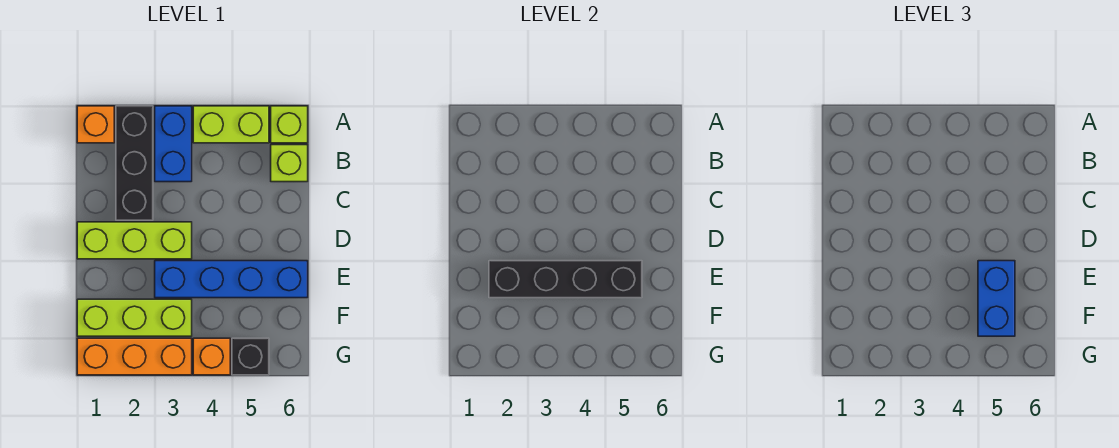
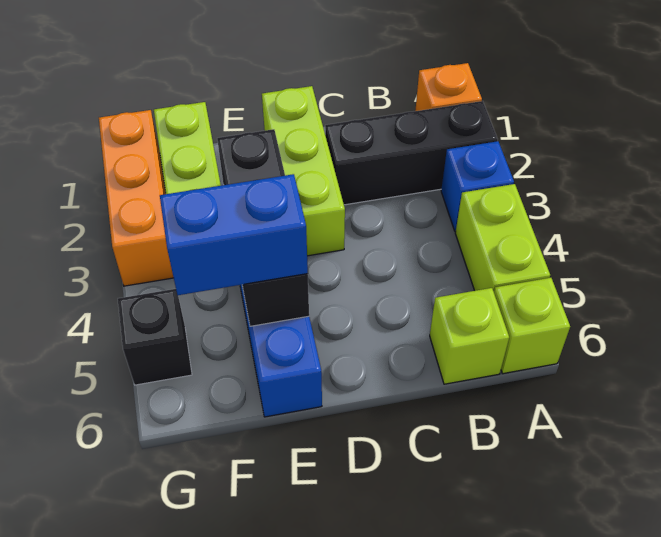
blue 1x2 brick [155,106,192,182] -> blue 1x1 brick [441,141,514,231]
black 1x4 brick [489,261,642,298] -> black 1x3 brick [217,129,309,326]
orange 1x1 brick [193,338,230,375] -> none

